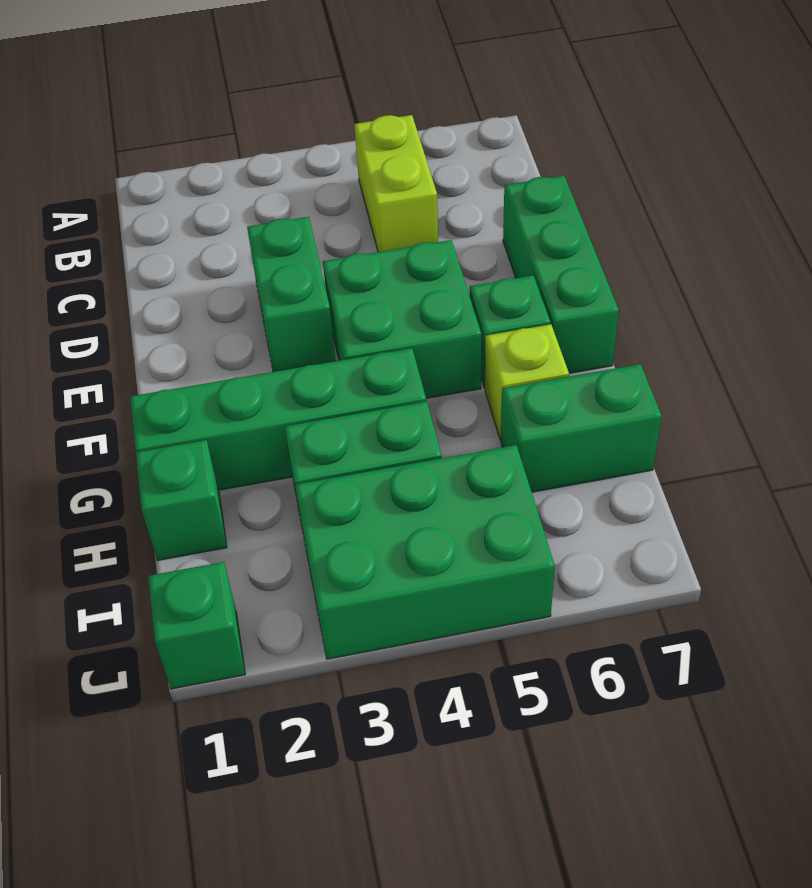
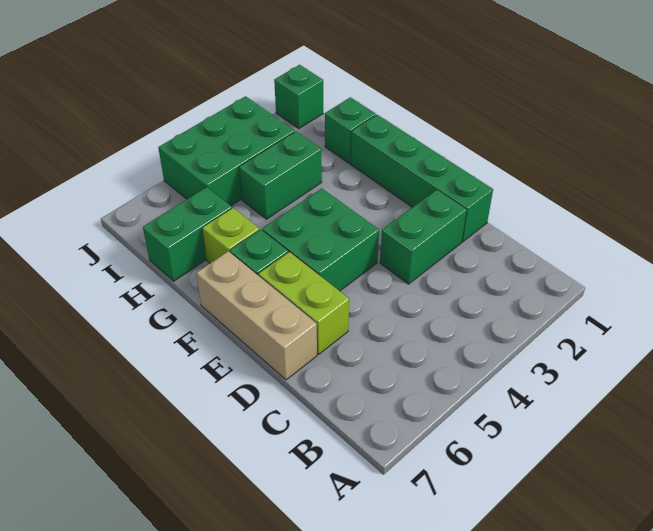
lime 1x2 brick [354,115,438,252] -> lime 1x2 brick moved to [259,252,349,354]
green 1x2 brick [247,217,336,372] -> green 1x2 brick turned to [380,190,467,284]
green 1x3 brick [503,176,619,373] -> tan 1x3 brick [196,251,317,380]
green 1x4 brick [130,348,426,490] -> green 1x4 brick turned to [351,115,493,242]

